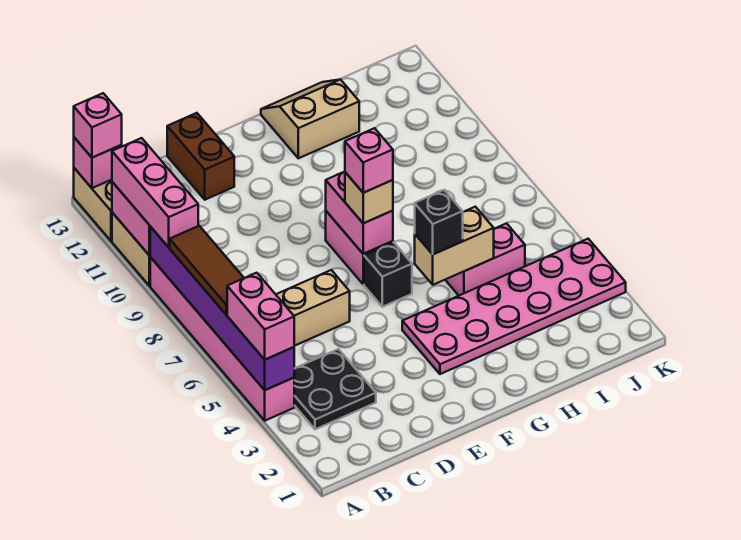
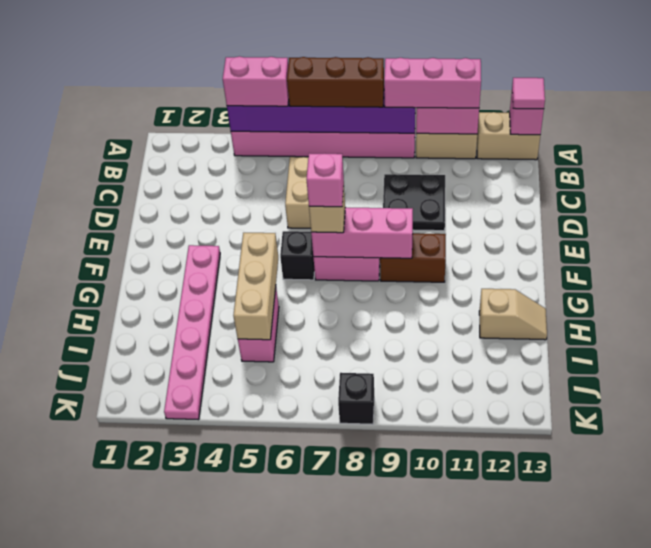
brown 1x3 tile [170,226,244,315] -> brown 1x3 brick [287,57,384,107]
pink 1x1 brick [74,93,122,158] -> pink 1x1 tile [512,78,545,109]
black 2x2 plate [294,349,376,429] -> black 2x2 plate moved to [383,174,445,231]
brown 1x2 brick [167,113,234,200] -> brown 1x2 brick moved to [380,233,446,282]
pink 2x6 plate [402,239,626,374] -> pink 1x6 plate [164,245,220,420]
pink 1x2 brick [326,172,393,254] -> pink 1x3 brick [311,207,413,258]
tan 1x2 brick [415,207,494,285] -> tan 1x3 brick [233,233,278,340]
black 1x1 brick [415,190,463,254] -> black 1x1 brick moved to [338,373,374,424]
tan 2x2 slope [261,80,359,158] -> tan 1x2 slope [479,289,547,340]

